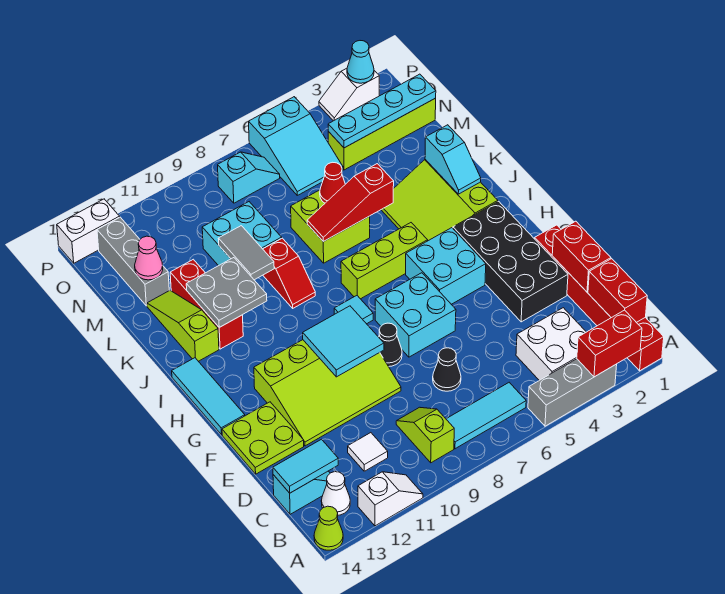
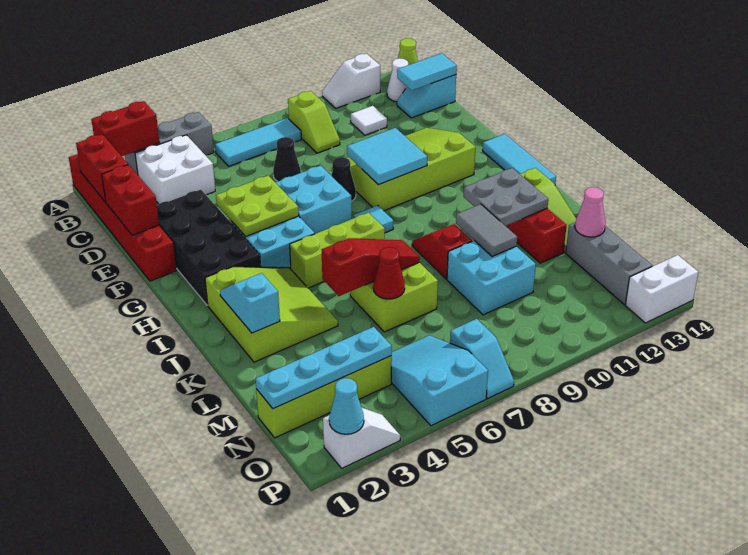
lime 2x2 plate [222,402,304,474] -> lime 2x2 plate moved to [216,176,299,237]
cyan 1x2 slope [218,152,280,203] -> cyan 1x2 slope turned to [450,319,514,398]

